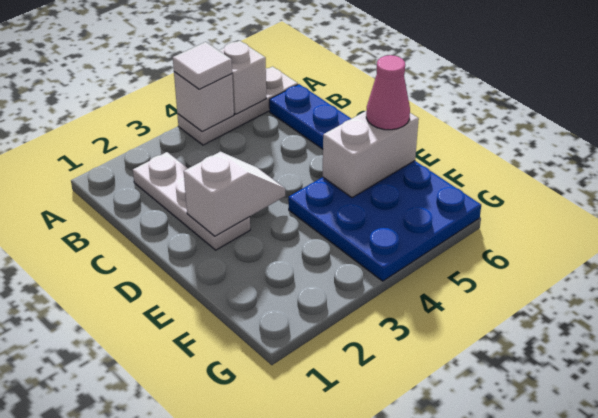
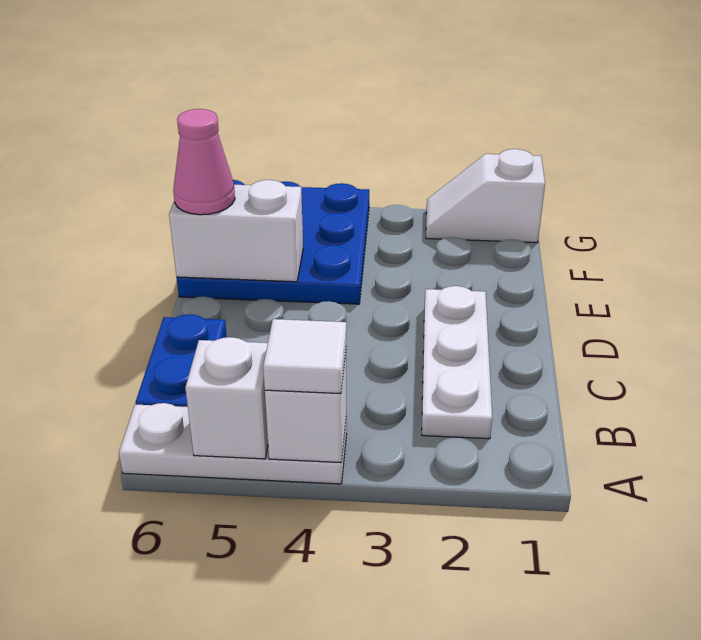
white 1x2 slope [184,152,285,236] -> white 1x2 slope moved to [426,149,545,243]

